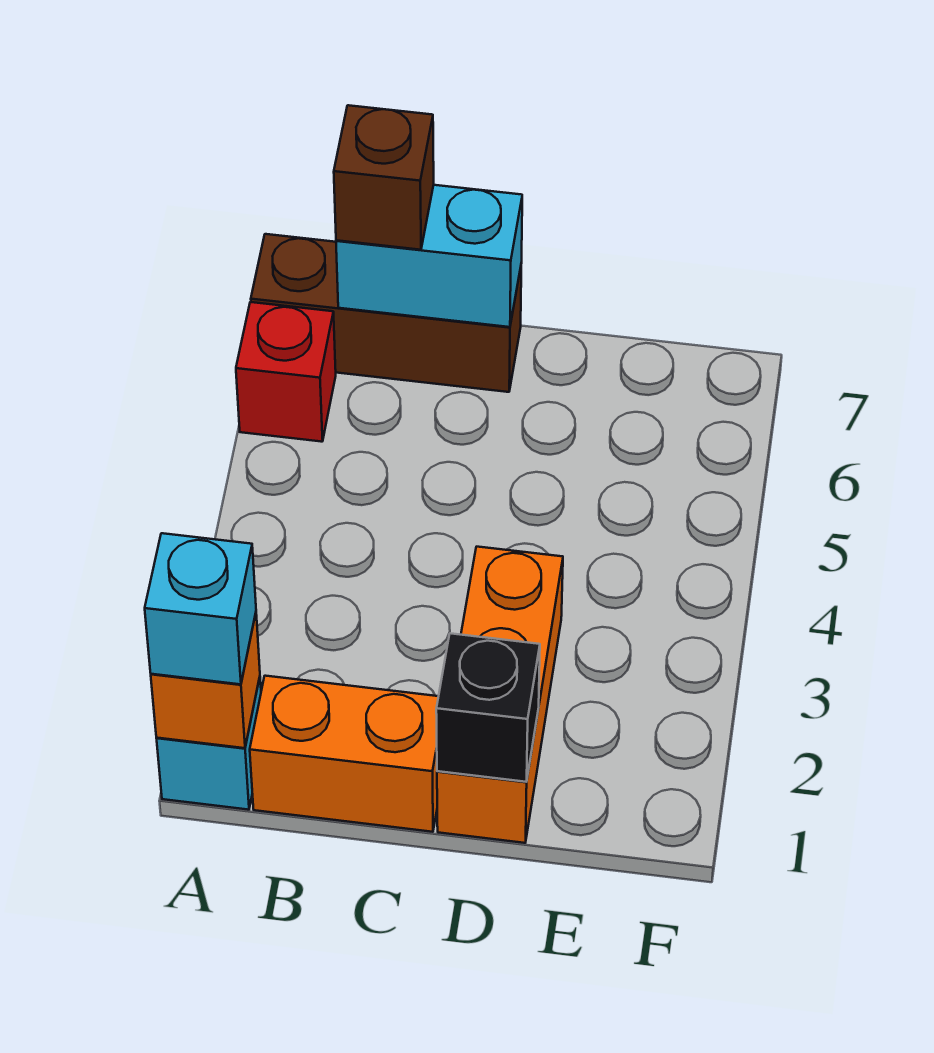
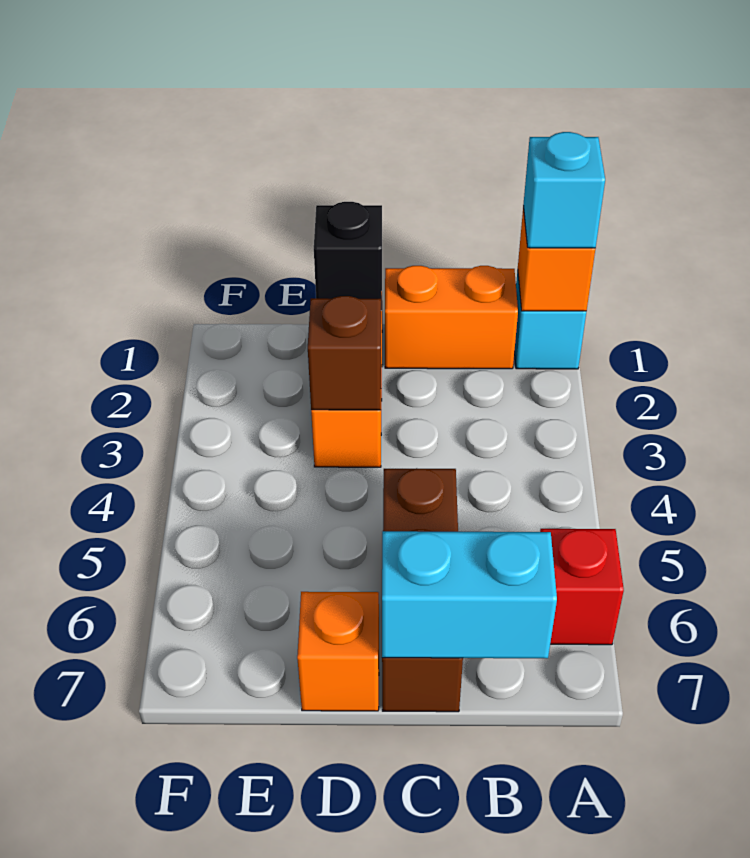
brown 1x3 brick [251,234,521,392] -> brown 1x3 brick turned to [382,468,463,712]
brown 1x1 brick [334,105,434,250] -> brown 1x1 brick moved to [308,296,381,410]
none -> orange 1x1 brick [297,592,379,711]

